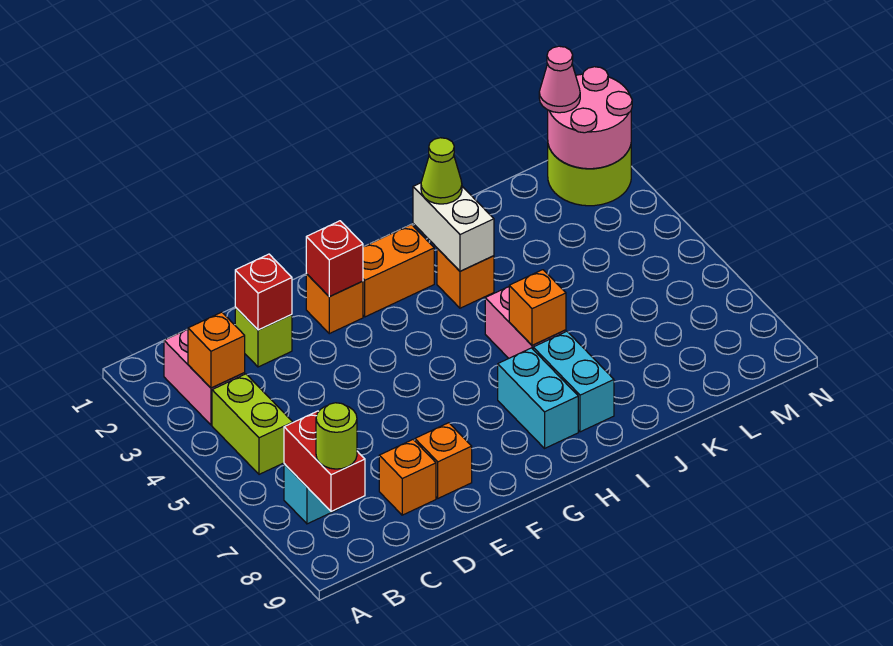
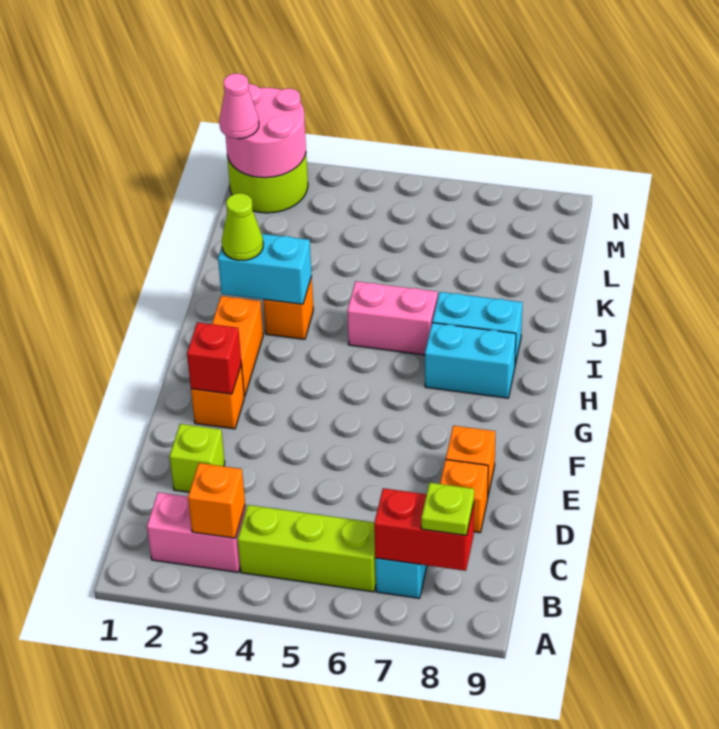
lime 1x2 brick [212,374,293,474] -> lime 1x3 brick [238,505,376,592]
lime 1x1 round brick [316,403,357,469] -> lime 1x1 plate [421,483,474,536]
red 1x1 brick [235,254,292,330] -> none
white 1x2 brick [413,183,494,271] -> cyan 1x2 brick [218,234,312,304]
orange 1x1 brick [509,270,566,345] -> none

